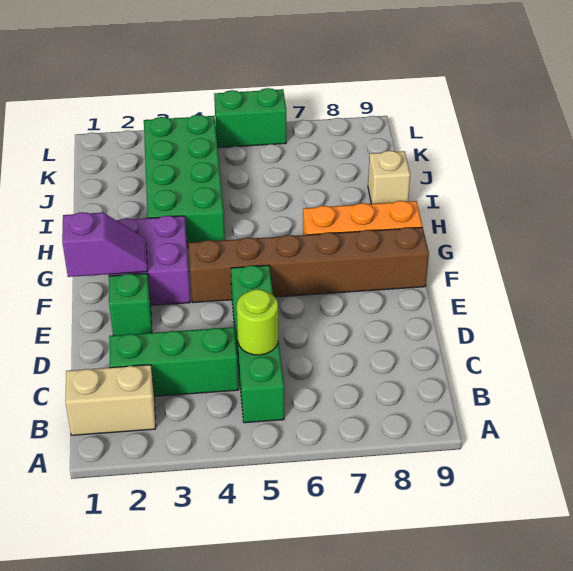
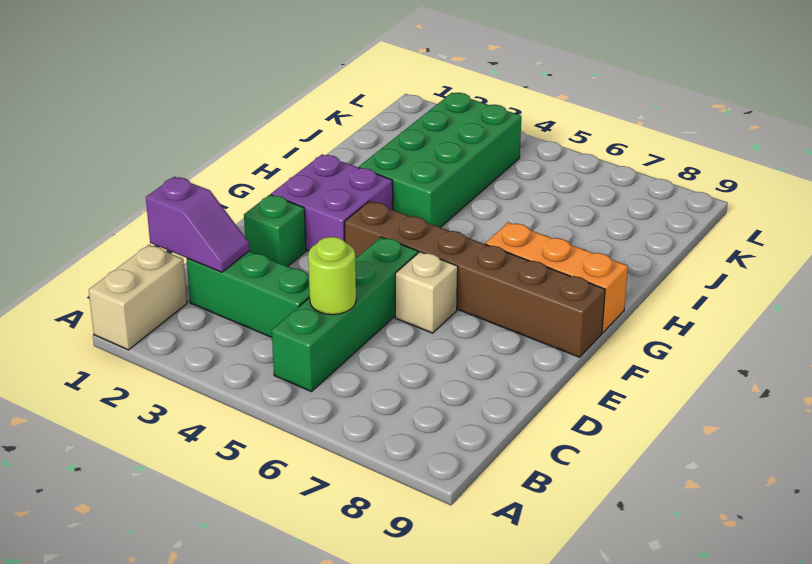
tan 1x2 brick [66,365,156,435] -> tan 1x2 brick turned to [89,245,187,350]
purple 1x2 slope [62,212,148,277] -> purple 1x2 slope moved to [146,177,249,272]
tan 1x1 brick [368,151,410,204] -> tan 1x1 brick moved to [395,252,458,333]
green 1x2 brick [214,88,286,148] -> none

